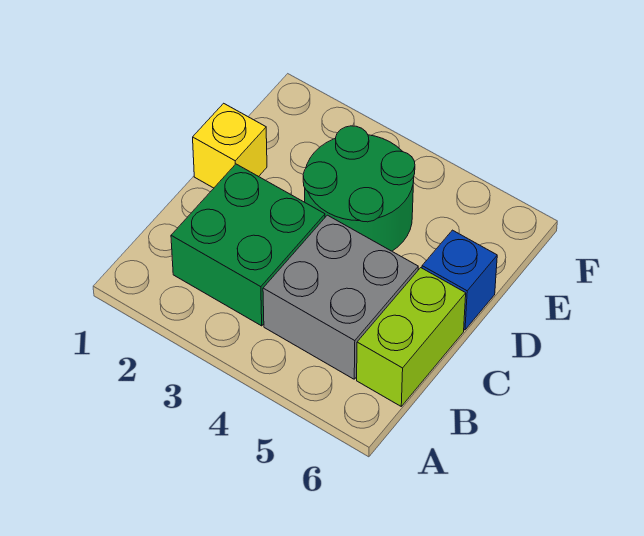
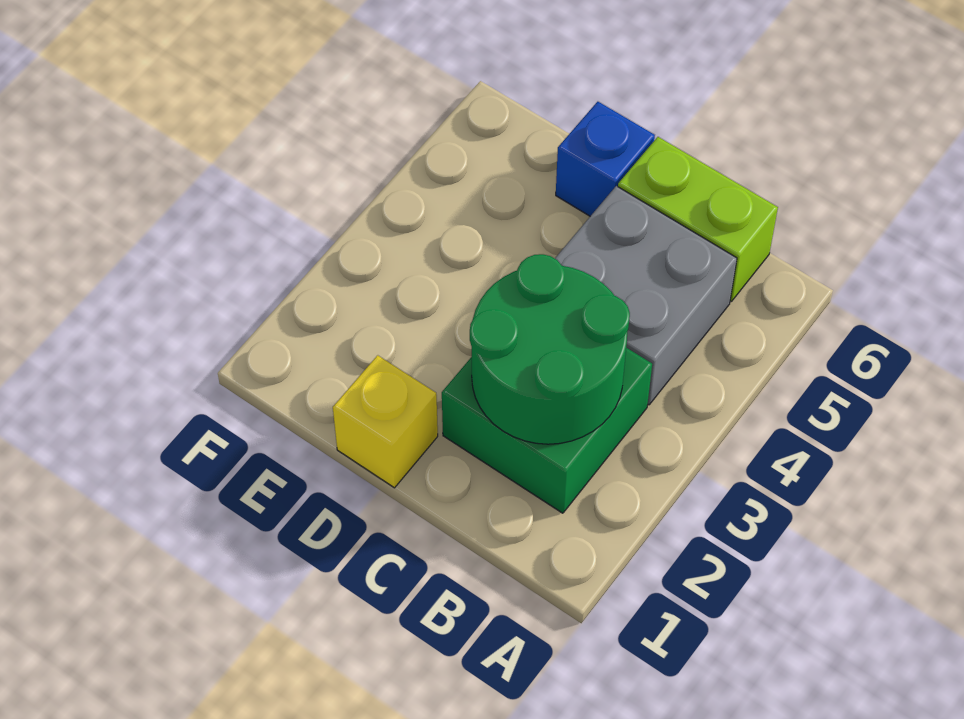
green 2x2 round brick [303,126,415,251] -> green 2x2 round brick moved to [470,254,630,444]

